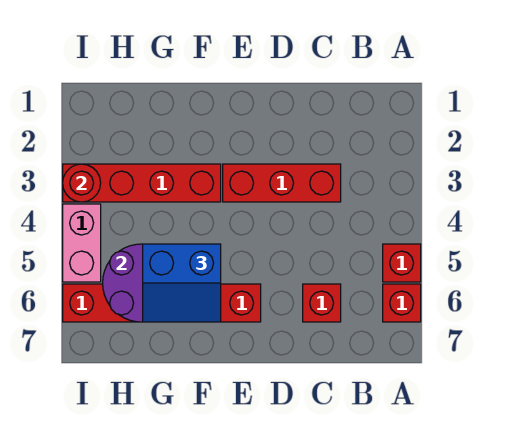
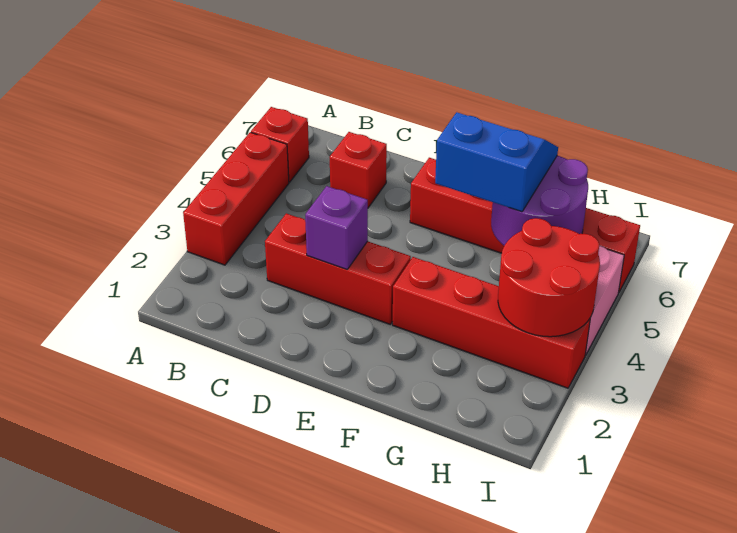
red 1x1 brick [383,244,421,282] -> red 1x3 brick [183,132,289,265]
none -> purple 1x1 brick [305,186,368,270]
red 1x1 round brick [63,164,101,202] -> red 2x2 round brick [498,218,600,337]

